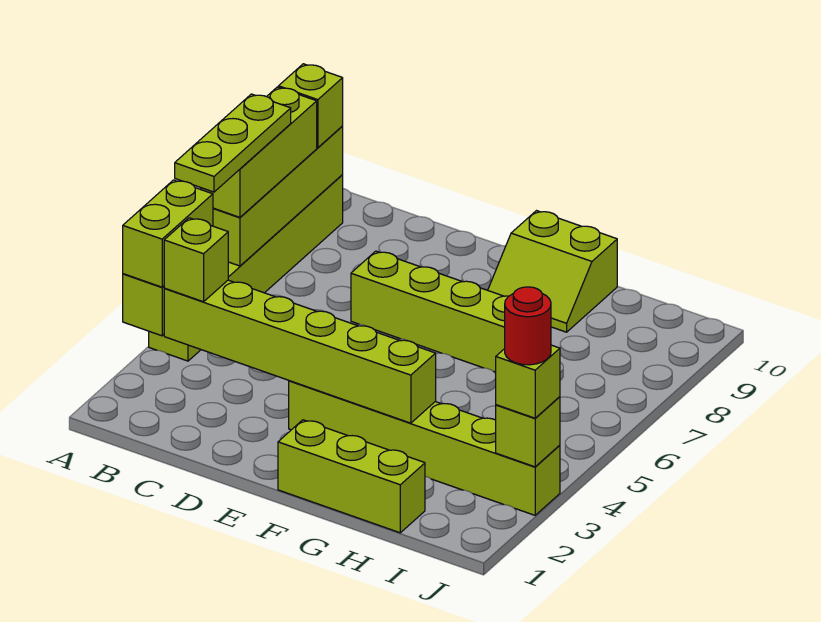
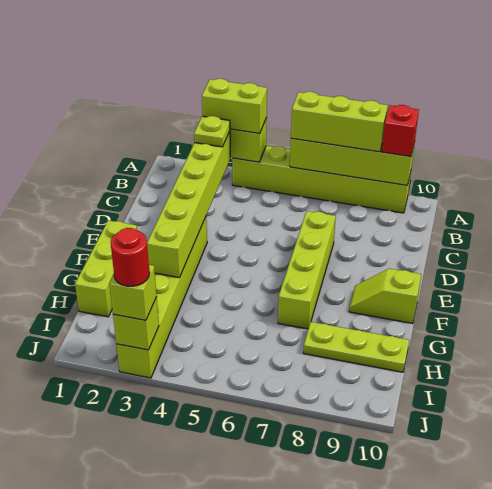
lime 1x3 plate [175,94,291,192] -> lime 1x3 plate moved to [303,322,409,372]
lime 1x1 brick [278,64,343,148] -> red 1x1 brick [382,105,419,157]
lime 1x1 brick [164,218,228,302] -> lime 1x1 plate [194,116,230,147]
lime 2x2 slope [488,211,617,332] -> lime 1x2 slope [349,269,421,323]

